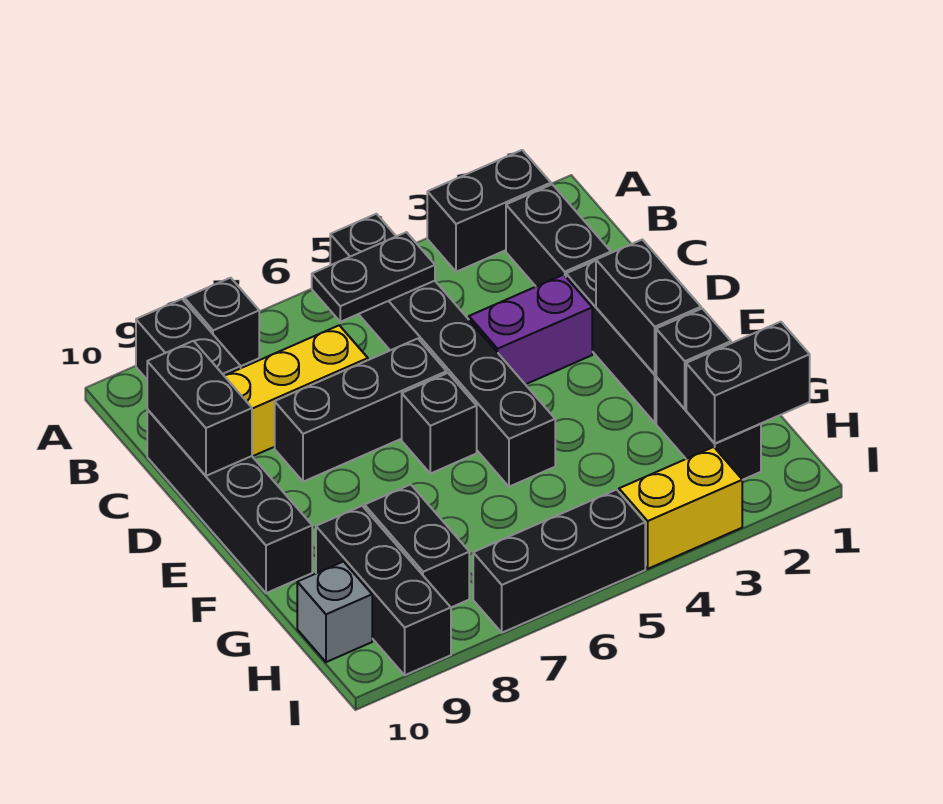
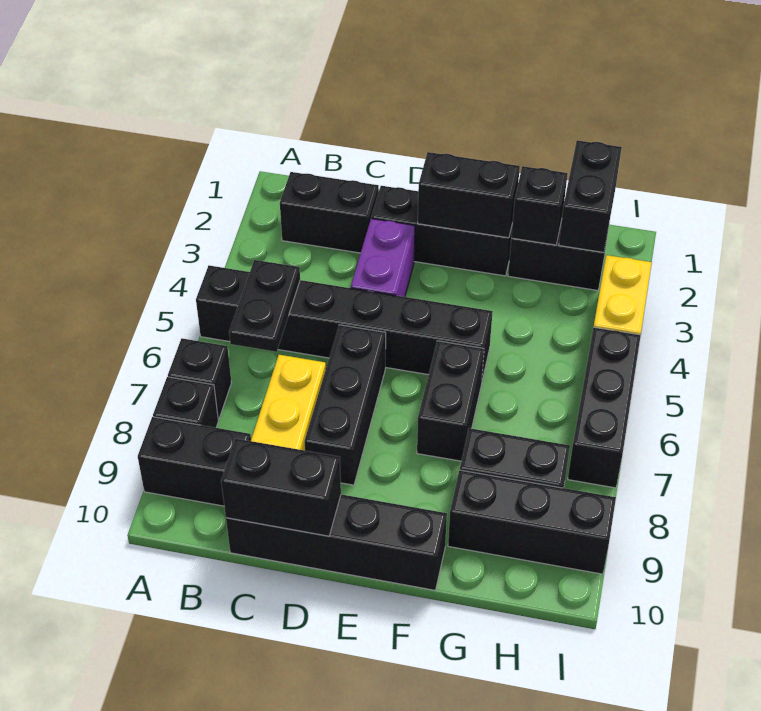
black 1x2 brick [427,150,551,272] -> black 1x2 brick moved to [417,341,484,461]
black 1x1 brick [402,373,477,474] -> black 1x1 brick moved to [168,338,231,419]
grey 1x1 brick [297,562,372,662] -> none

